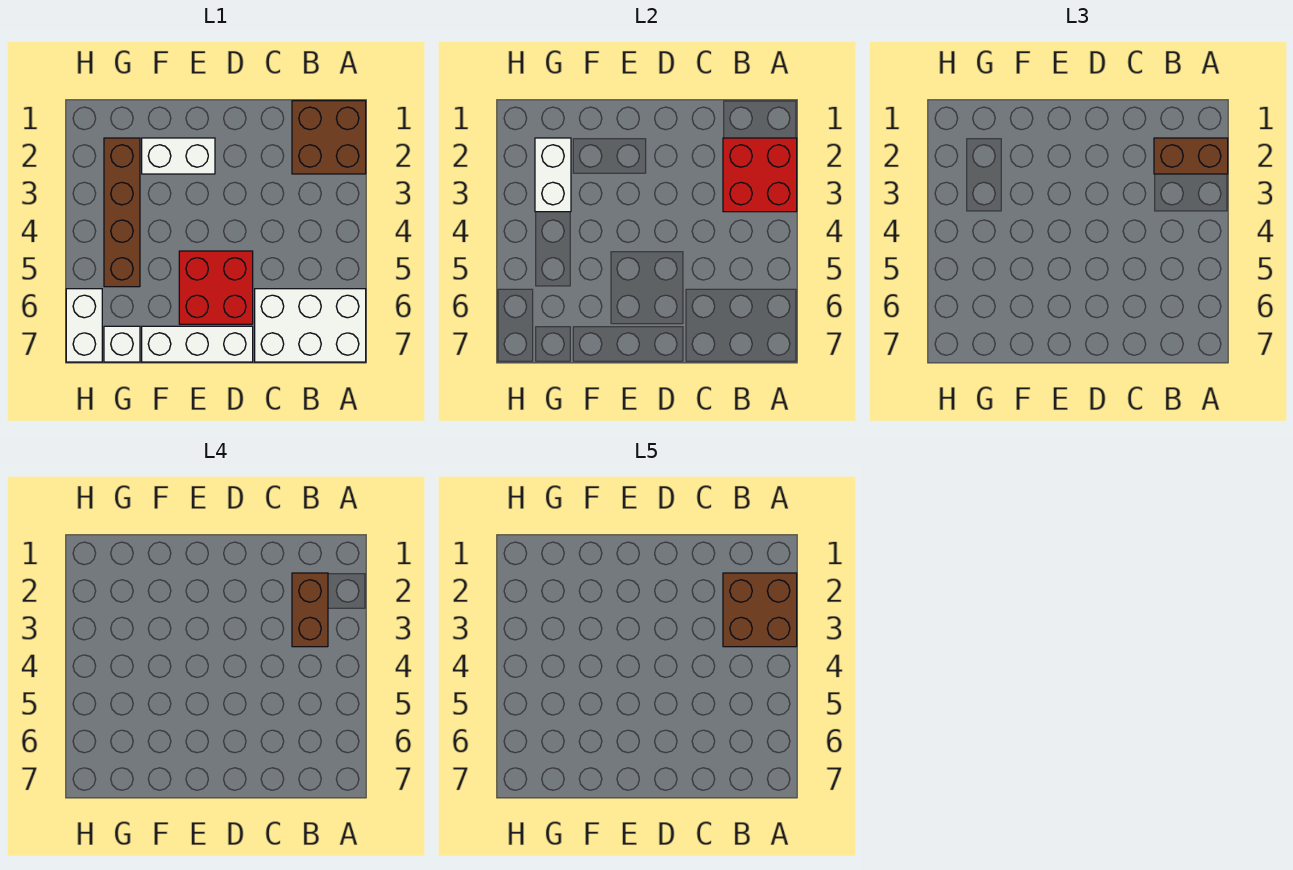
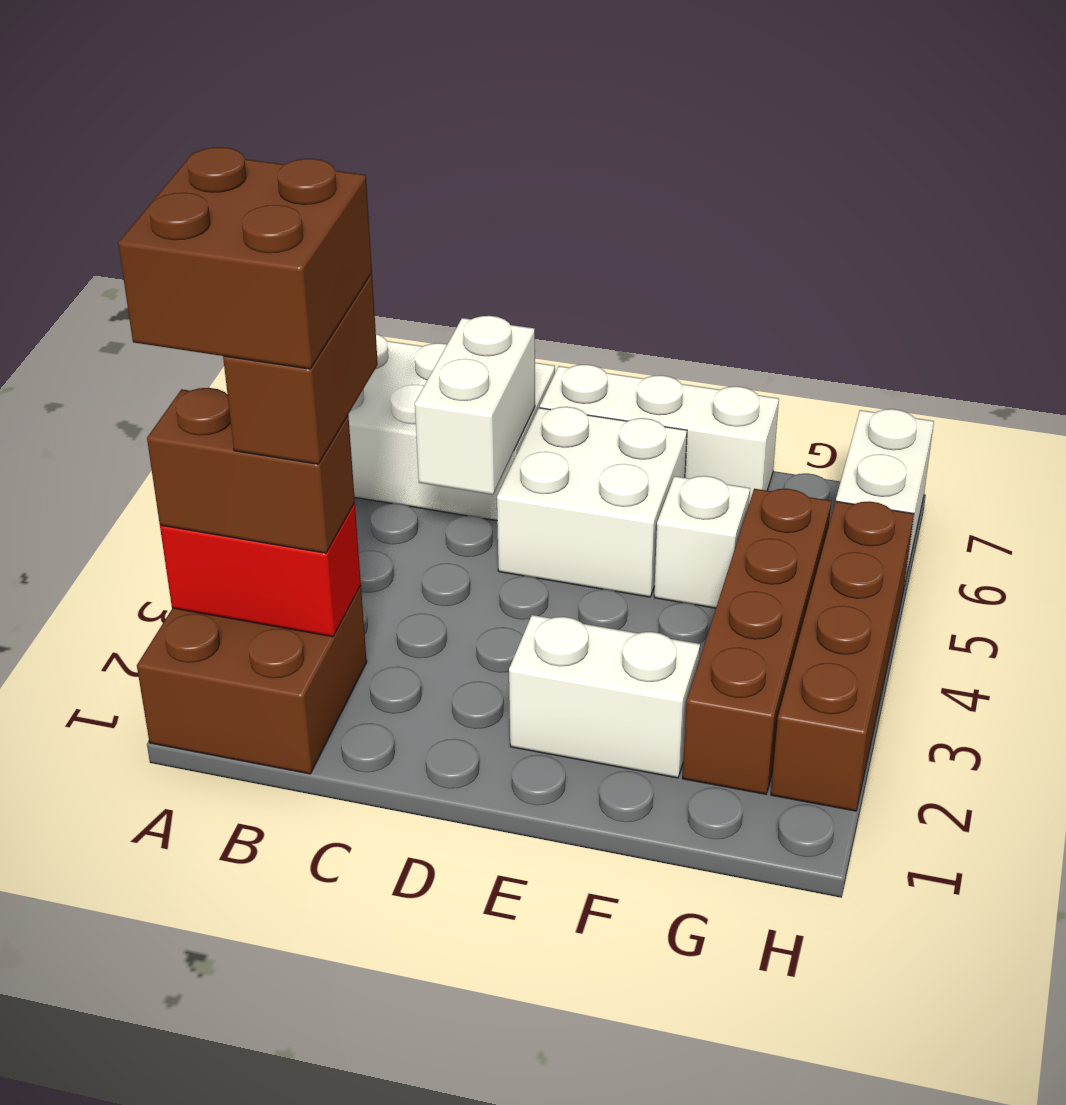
red 2x2 brick [723,138,797,212] -> red 1x2 brick [160,503,361,637]
red 2x2 brick [179,251,253,324] -> white 2x2 brick [497,407,687,597]
white 1x2 brick [535,138,571,212] -> white 1x2 brick moved to [415,316,535,495]
white 1x1 brick [104,326,140,362] -> white 1x1 brick moved to [654,476,750,608]
none -> brown 1x4 brick [771,501,914,811]

